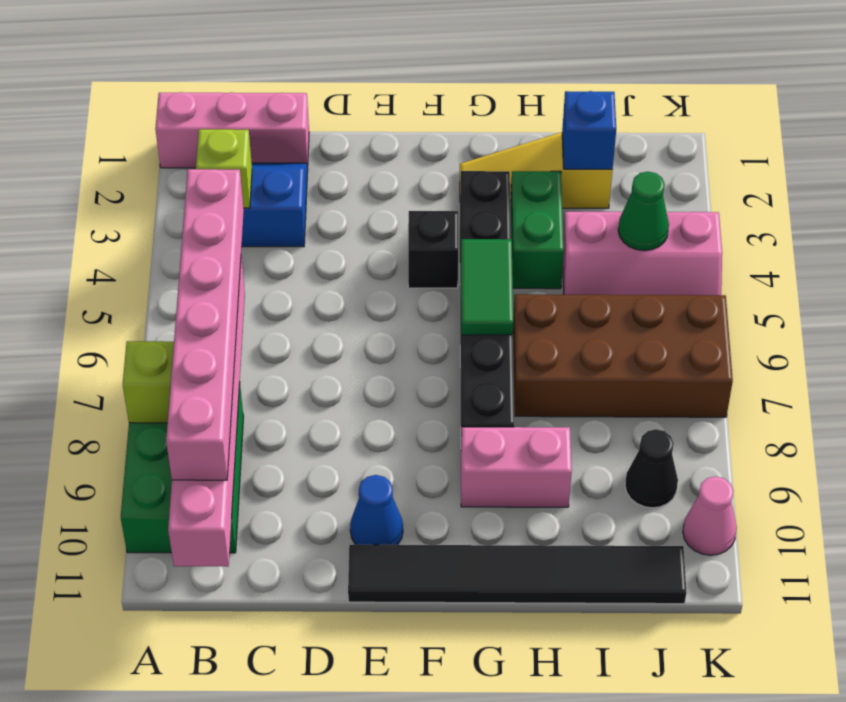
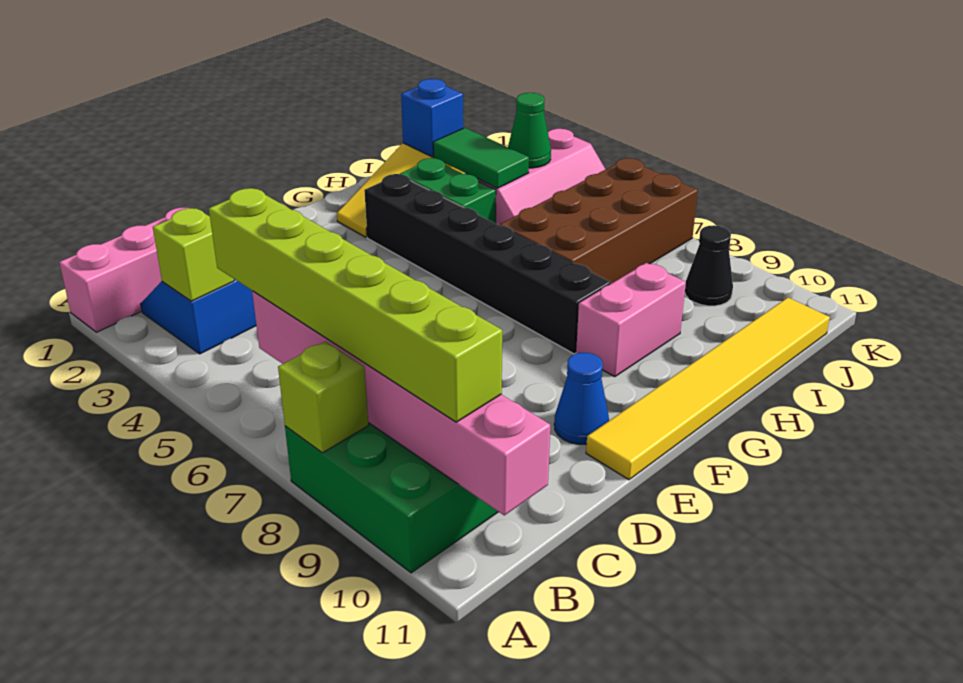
pink 1x6 brick [166,169,244,480] -> lime 1x6 brick [209,188,502,422]
black 1x6 tile [348,545,687,604] -> yellow 1x6 tile [586,298,830,480]
black 1x1 brick [408,211,458,288] -> none
green 1x2 tile [461,239,513,335] -> green 1x2 tile moved to [433,128,529,188]
pink 1x1 cone [683,476,737,555] -> none

